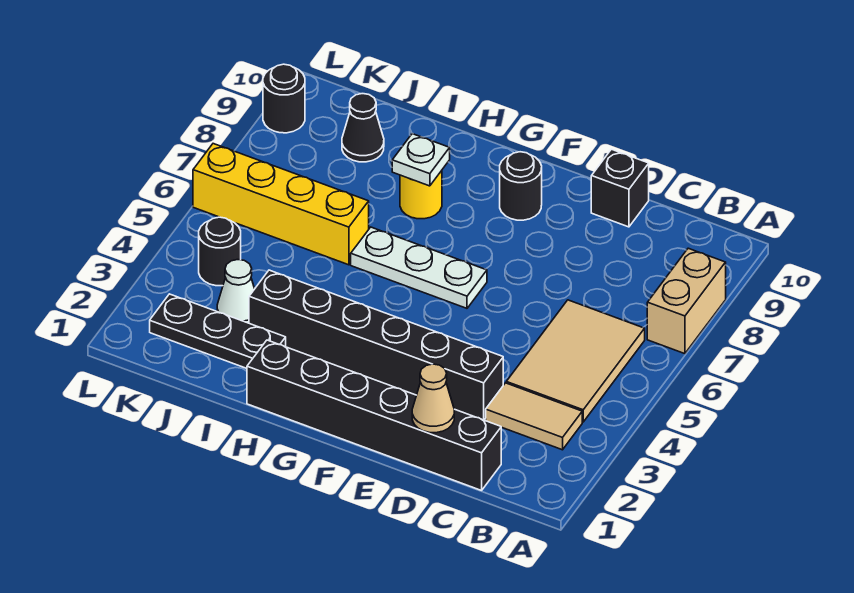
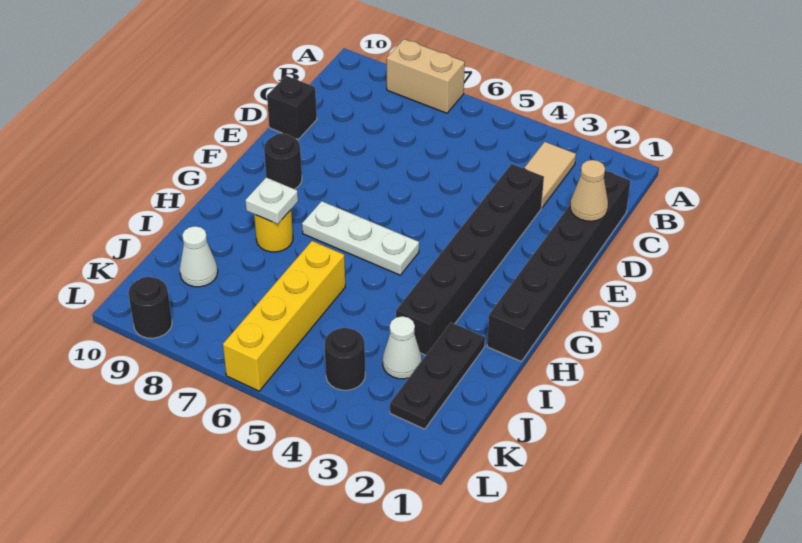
tan 2x3 tile [506,300,645,422] -> none
white 1x3 plate [351,227,487,308] -> white 1x3 plate turned to [302,201,419,275]
black 1x1 cone [342,94,384,162] -> white 1x1 cone [180,226,218,287]

